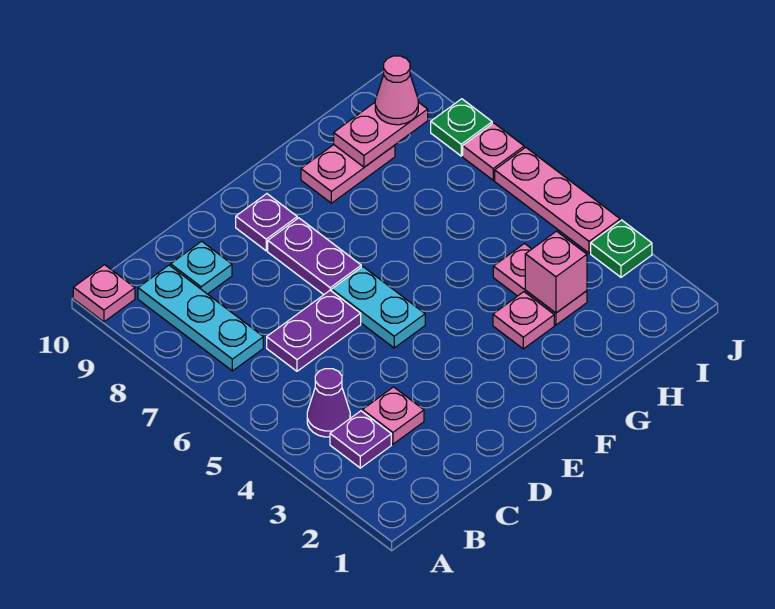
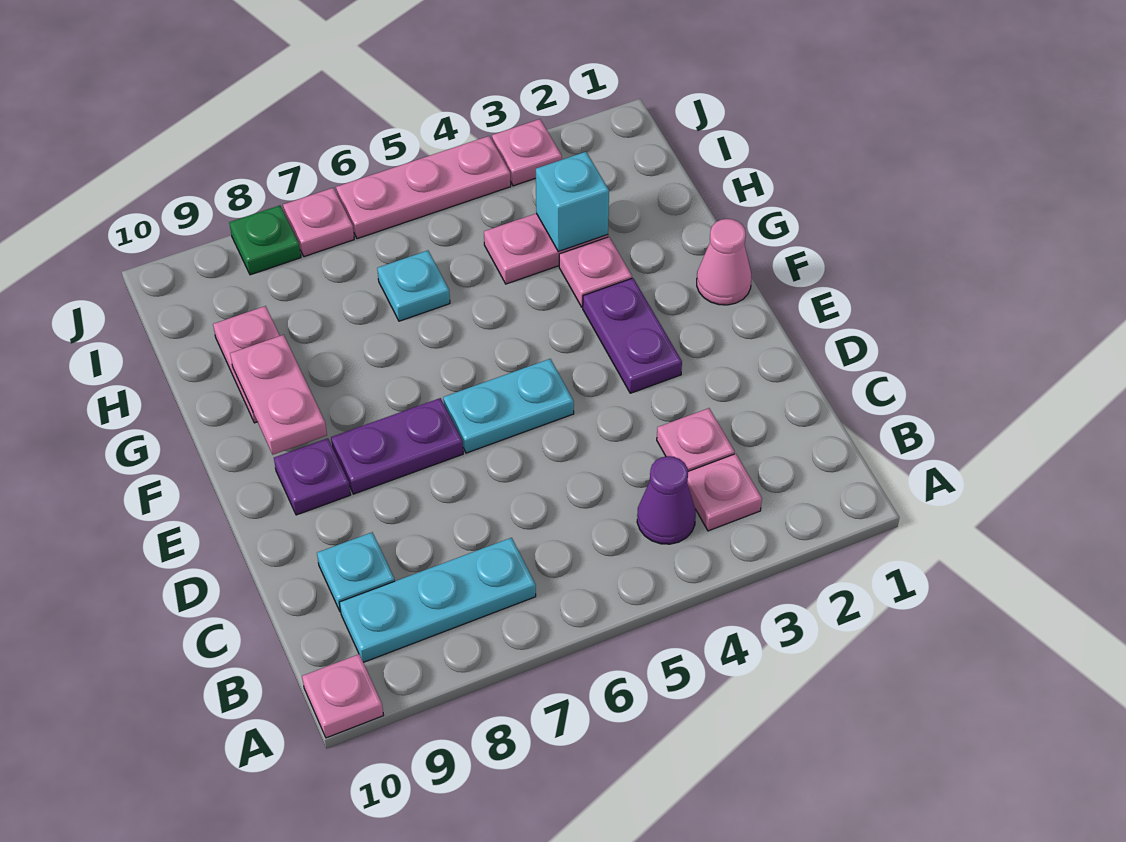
purple 1x1 plate [330,411,391,468] -> pink 1x1 plate [687,454,762,531]
purple 1x2 plate [267,290,361,371] -> purple 1x2 plate moved to [583,278,682,393]
pink 1x1 brick [525,231,587,313] -> cyan 1x1 brick [536,152,609,252]
none -> cyan 1x1 plate [377,251,450,321]
pink 1x2 plate [334,102,428,167] -> pink 1x2 plate moved to [230,335,327,455]
pink 1x1 cone [375,56,418,125] -> pink 1x1 cone moved to [697,219,751,305]
green 1x1 plate [591,220,652,277] -> pink 1x1 plate [492,119,562,186]

